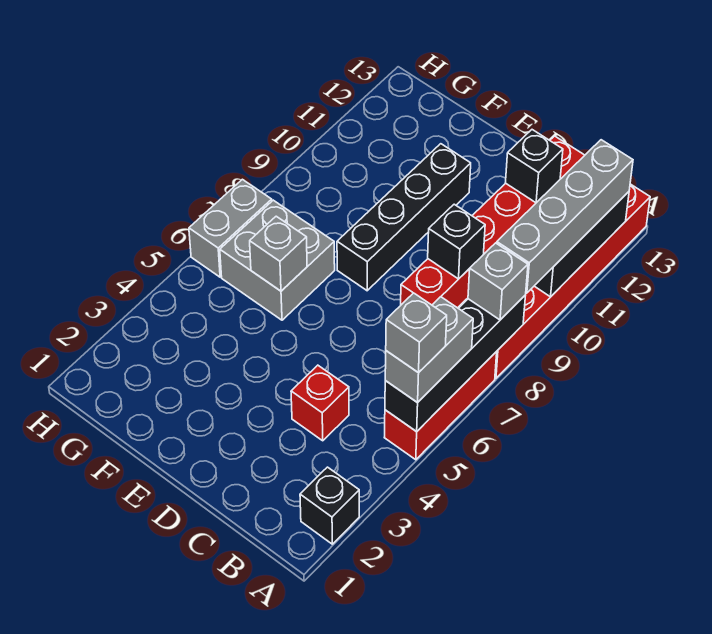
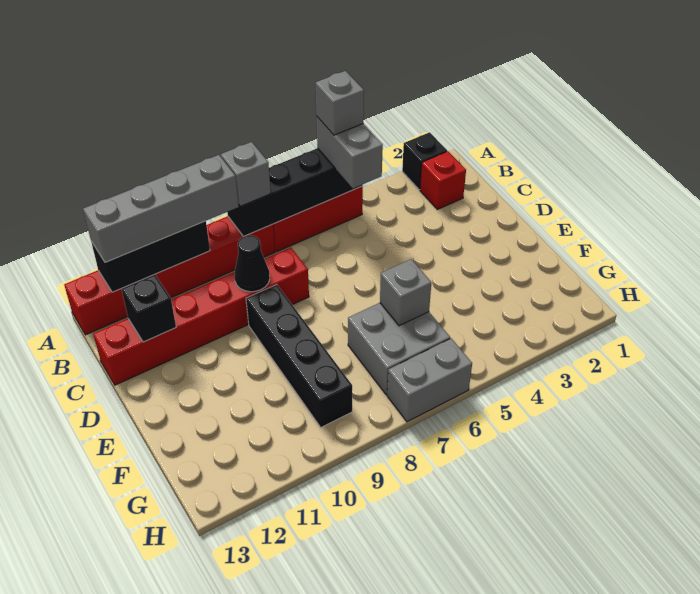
grey 1x2 brick [385,297,473,403] -> grey 1x2 brick turned to [317,117,383,188]
red 1x1 brick [291,365,349,441] -> red 1x1 brick moved to [420,151,466,209]
black 1x1 brick [428,204,485,279] -> black 1x1 cone [235,235,270,292]
black 1x4 brick [337,144,471,291] -> black 1x4 brick turned to [246,285,352,427]

